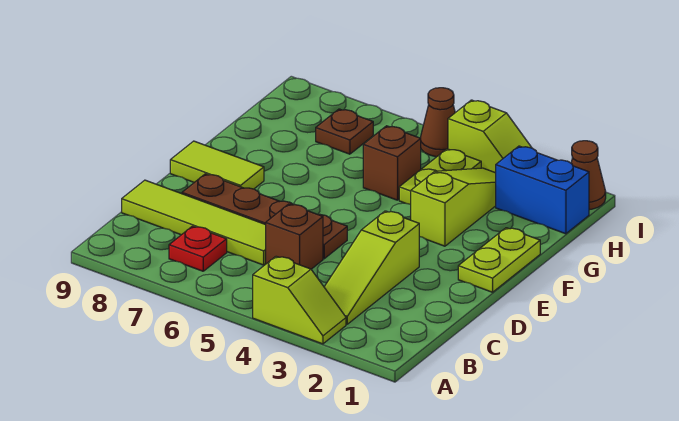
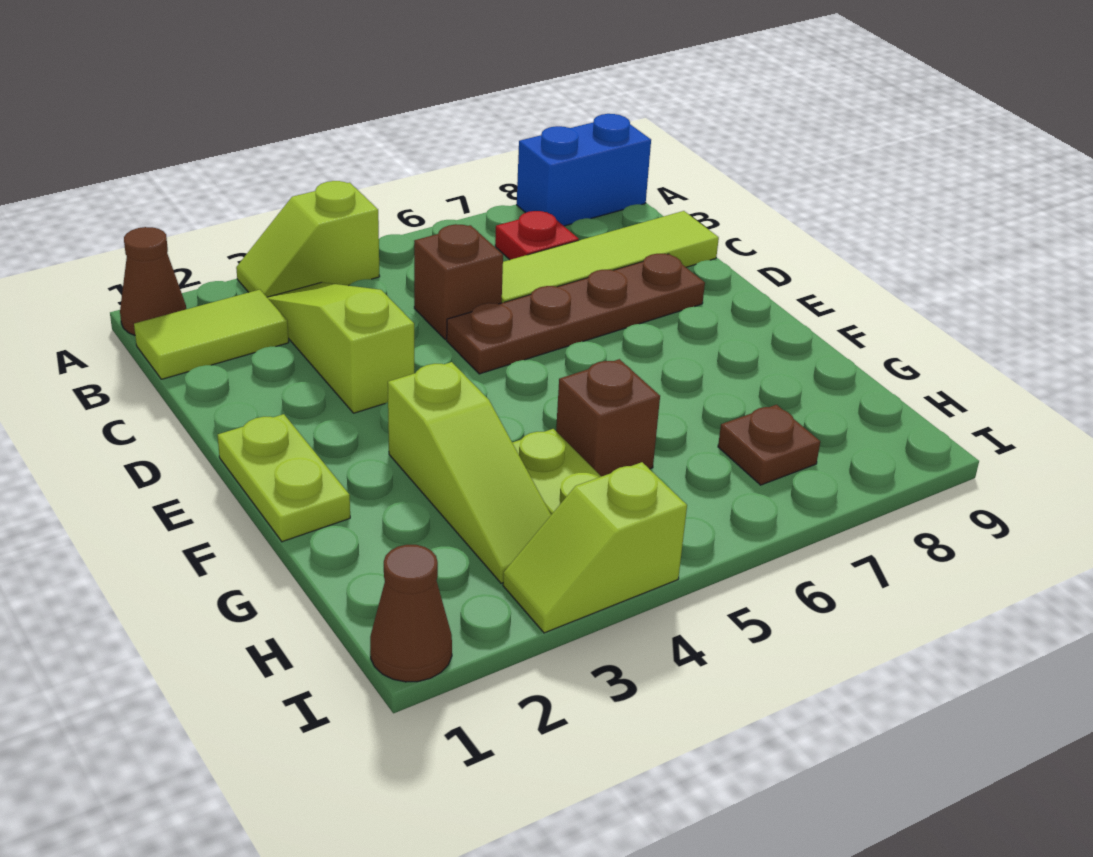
lime 1x2 tile [170,141,264,189] -> lime 1x2 tile moved to [134,290,289,379]
blue 1x2 brick [496,146,589,234] -> blue 1x2 brick moved to [517,114,651,226]
brown 1x1 cone [420,88,455,157] -> brown 1x1 cone moved to [120,227,186,335]

